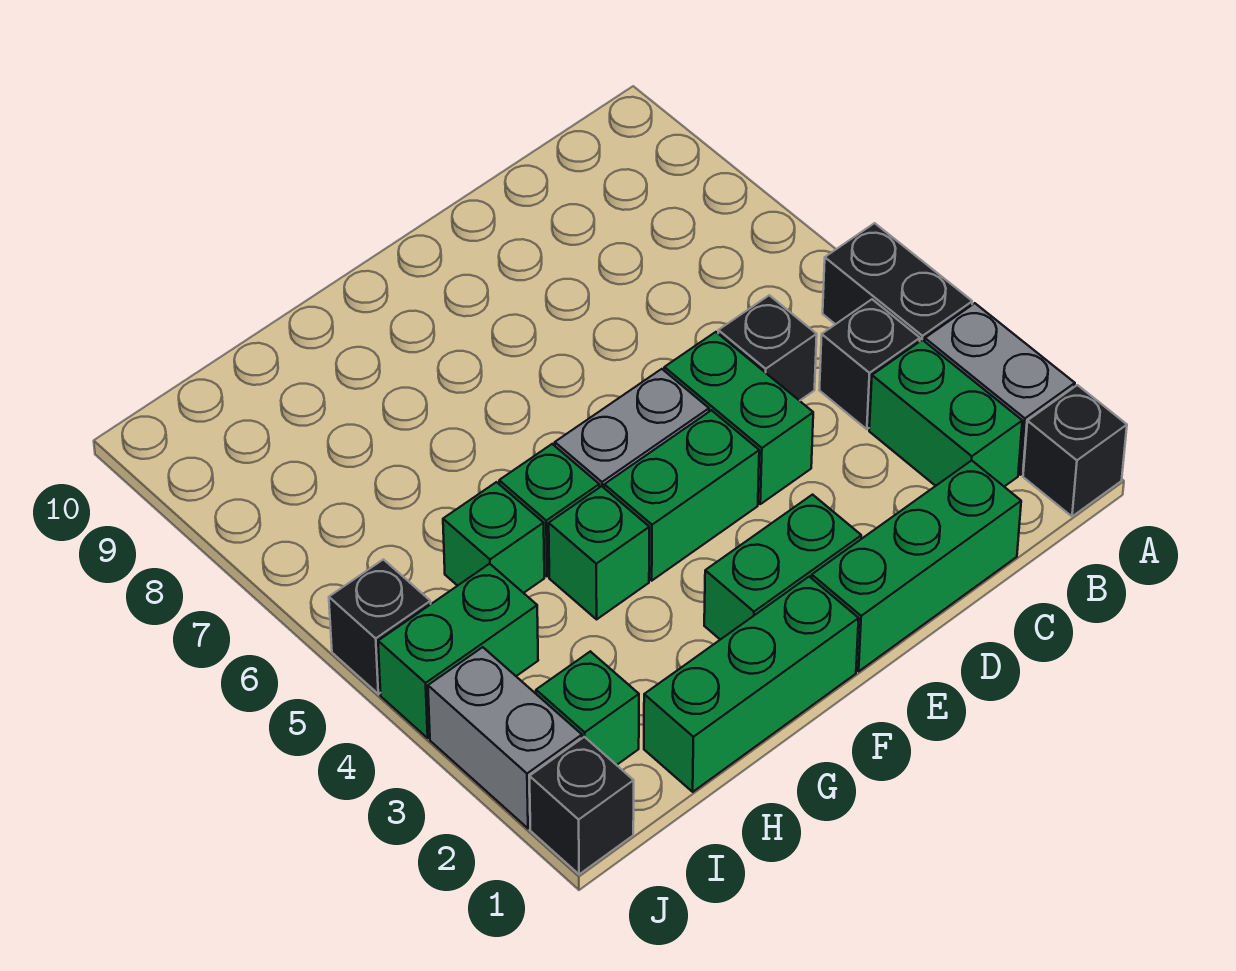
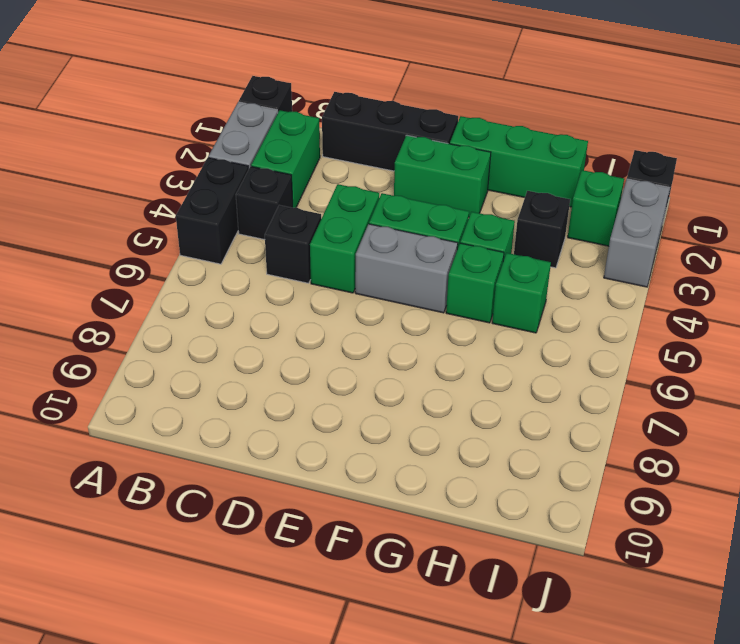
green 1x3 brick [812,460,1021,671] -> black 1x3 brick [322,92,458,171]
green 1x2 brick [378,564,538,738] -> none
black 1x1 brick [329,560,431,694] -> black 1x1 brick moved to [514,191,570,268]

